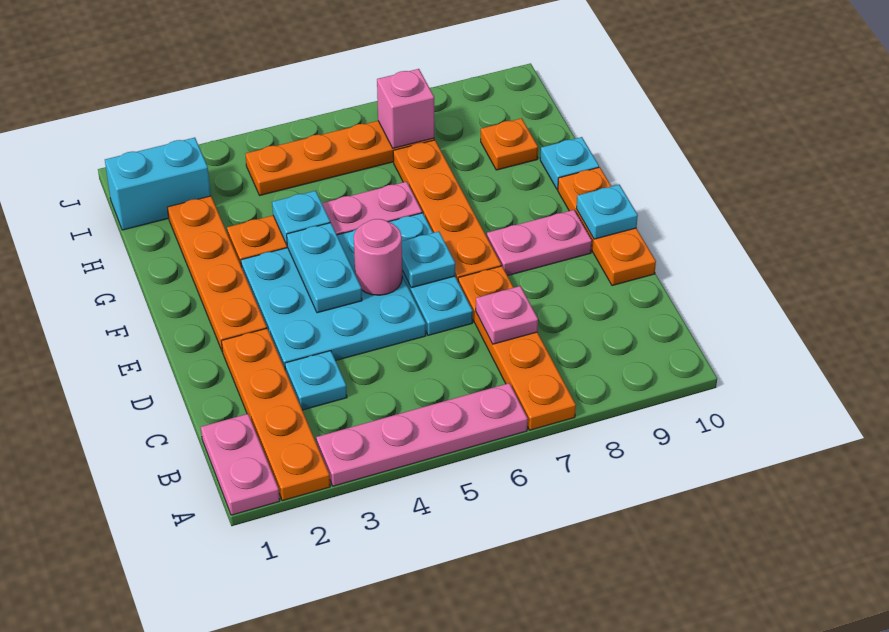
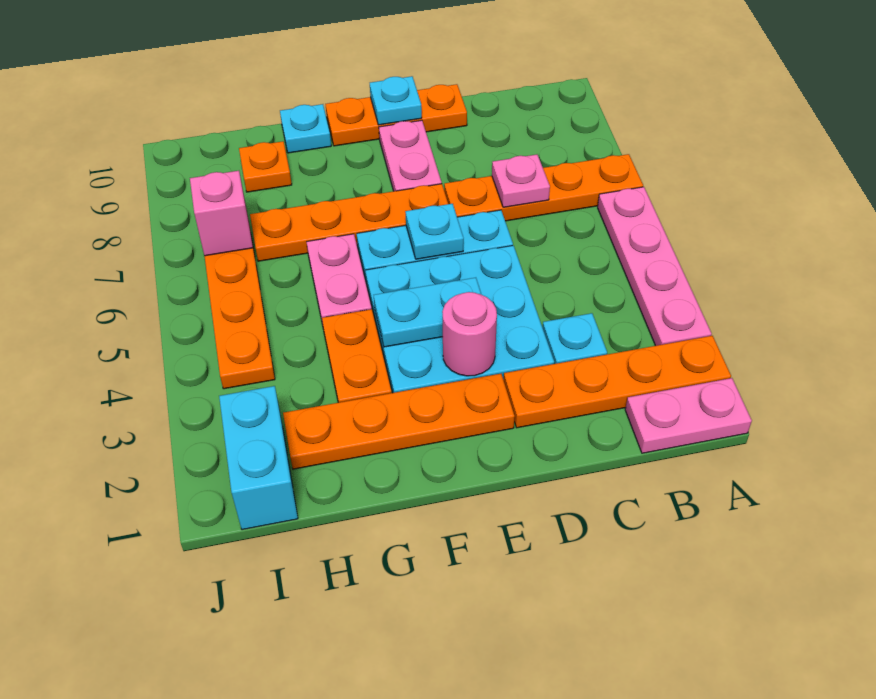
pink 1x1 round brick [354,219,402,295] -> pink 1x1 round brick moved to [442,292,497,376]
cyan 1x1 plate [272,191,330,245] -> none

